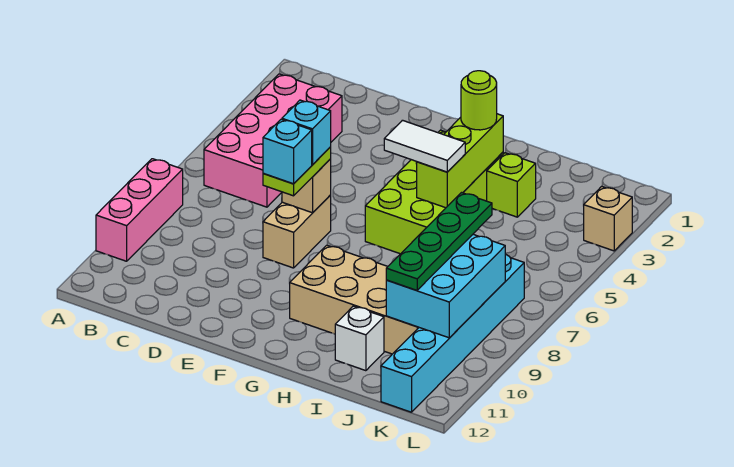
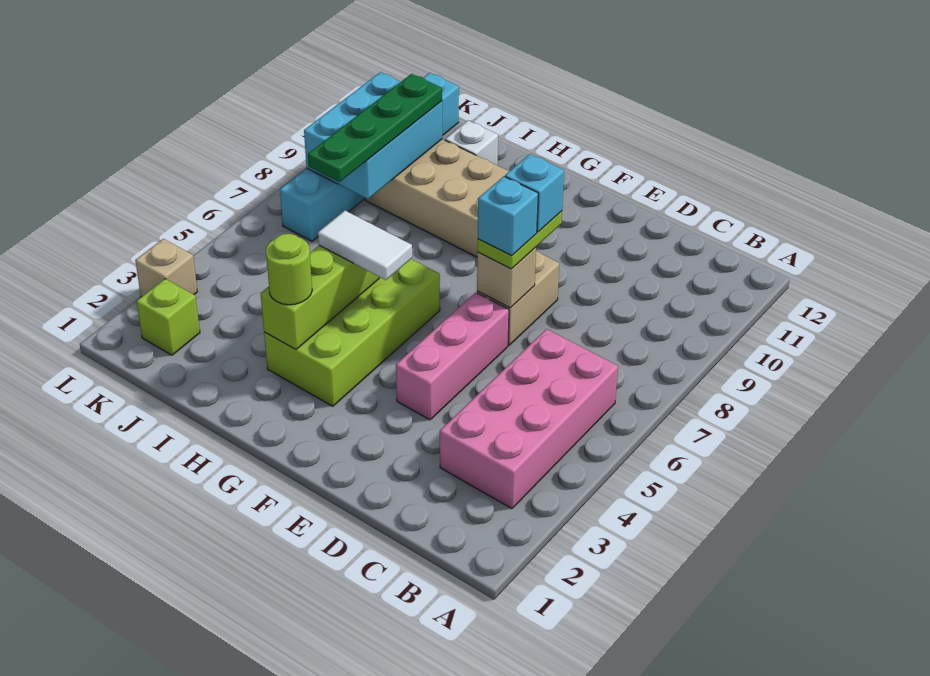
pink 1x3 brick [96,159,183,261] -> pink 1x3 brick moved to [396,292,509,420]
lime 1x1 brick [487,153,536,217] -> lime 1x1 brick moved to [136,279,200,355]

